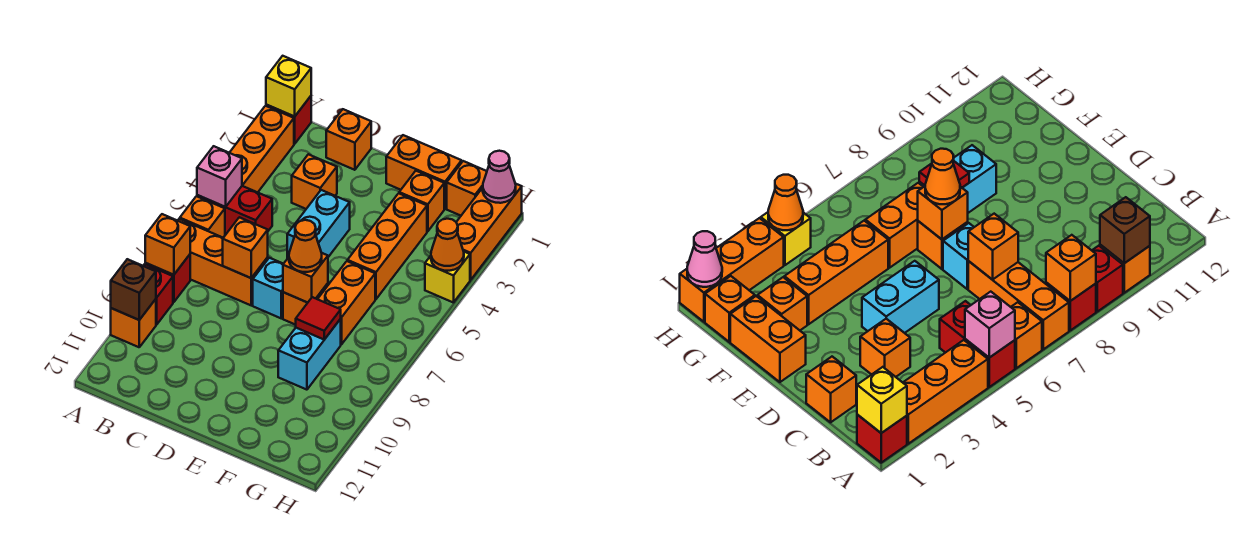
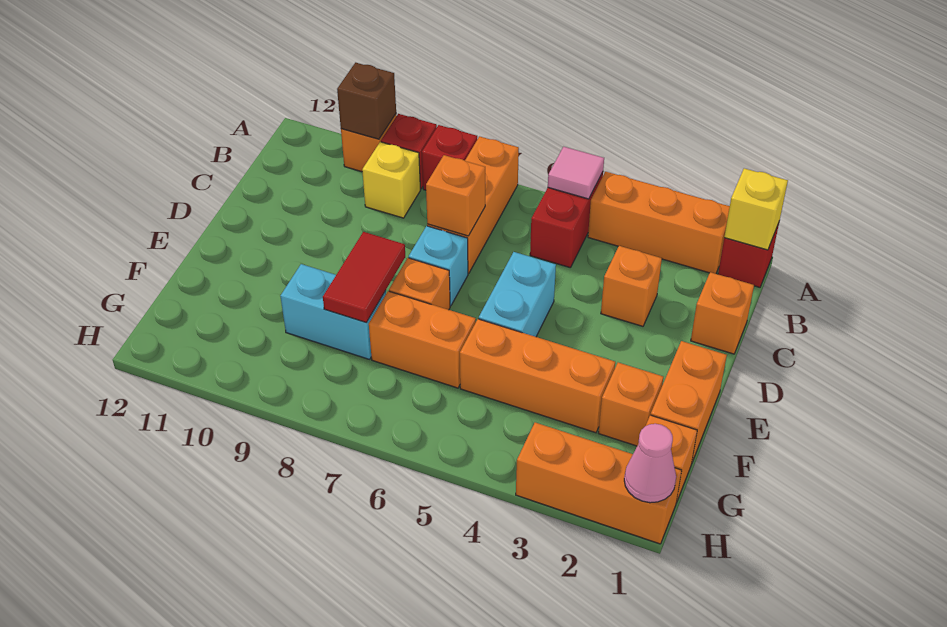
pink 1x1 brick [197,146,242,207] -> pink 1x1 tile [548,147,604,199]
orange 1x1 brick [180,196,225,237] -> none
orange 1x1 brick [145,214,190,275] -> none
cyan 1x2 brick [287,190,350,259] -> cyan 1x2 brick turned to [479,252,556,337]
orange 1x1 brick [283,253,328,303] -> none
orange 1x1 cone [289,220,322,272] -> none
red 1x1 tile [296,297,341,339] -> red 1x2 tile [323,232,405,322]
yellow 1x1 brick [425,252,470,303] -> yellow 1x1 brick moved to [362,142,420,218]
orange 1x1 cone [431,219,464,271] -> none

